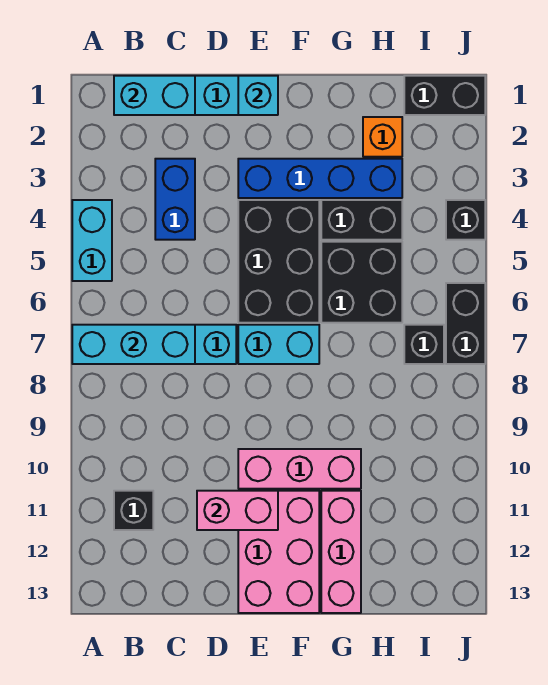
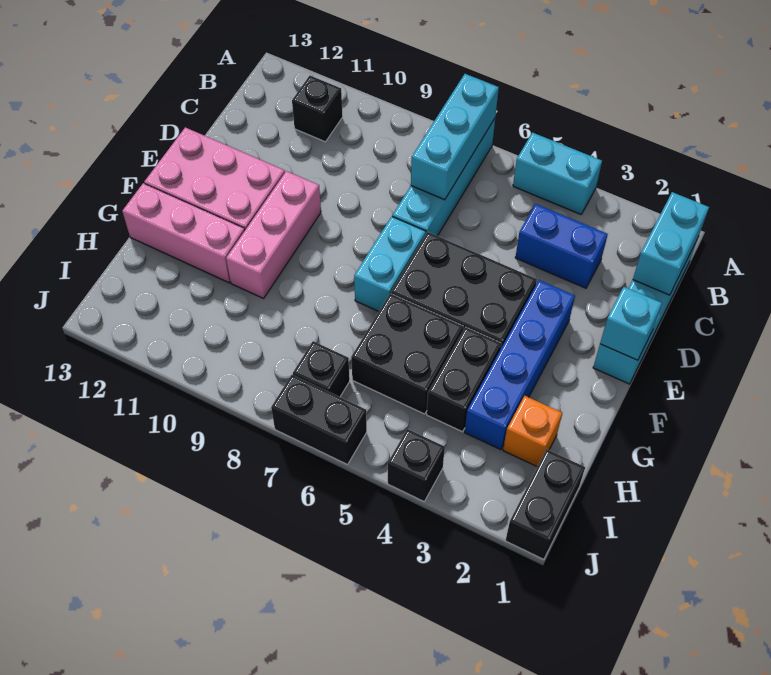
pink 1x2 brick [197,491,278,530] -> none

